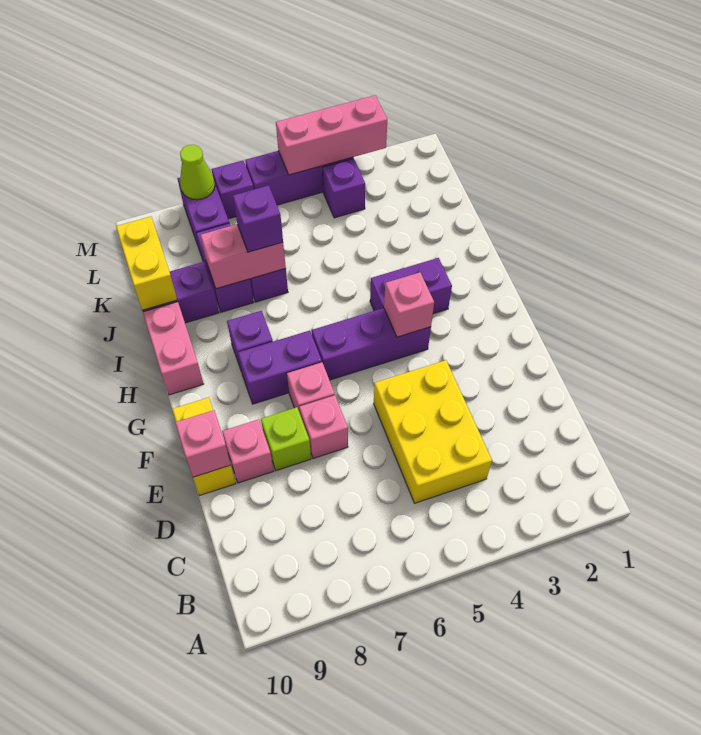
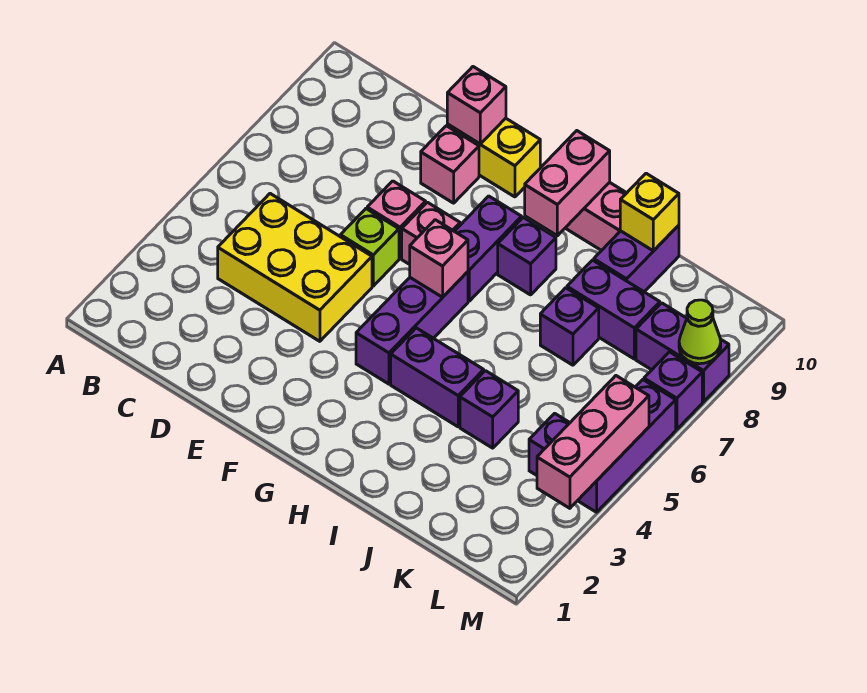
lime 1x1 brick [261,407,311,471] -> lime 1x1 brick moved to [340,209,399,286]
pink 1x1 brick [384,272,434,337] -> pink 1x1 brick moved to [410,220,468,297]
purple 1x2 brick [370,258,452,314] -> purple 1x2 brick turned to [391,328,484,427]
pink 1x2 brick [200,224,286,289] -> pink 1x2 brick moved to [525,131,610,236]
purple 1x1 brick [233,185,283,252] -> purple 1x1 brick moved to [460,371,518,448]
yellow 1x2 brick [116,217,177,310] -> yellow 1x1 brick [620,173,679,251]

